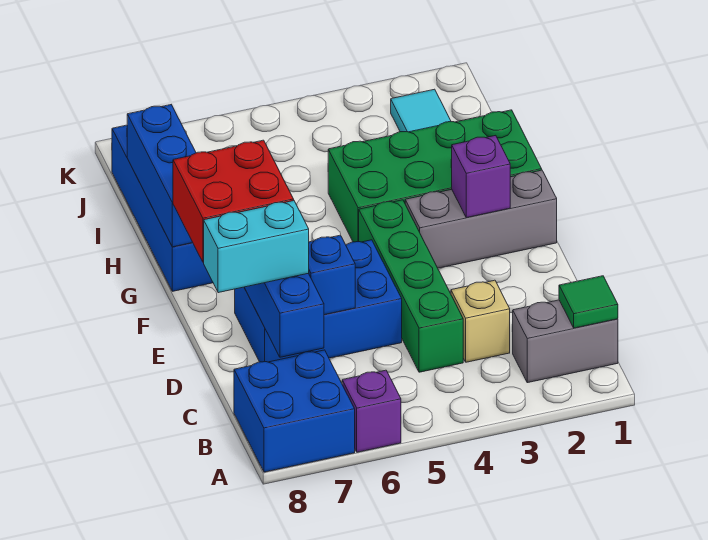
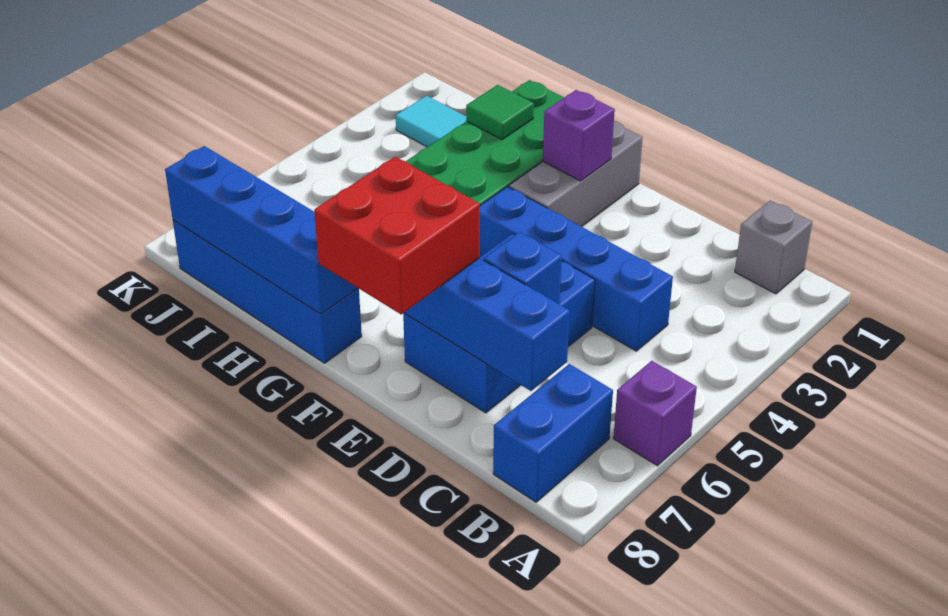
blue 2x2 brick [234,350,355,472] -> blue 1x2 brick [493,364,613,502]
grey 1x2 brick [512,300,618,383] -> grey 1x1 brick [735,200,812,294]
green 1x1 tile [559,276,618,328] -> green 1x1 tile moved to [466,85,534,140]
tan 1x1 brick [451,280,510,362] -> none
green 1x4 brick [359,200,463,372] -> blue 1x4 brick [480,187,673,351]
cyan 1x2 brick [204,201,309,293] -> none
blue 1x3 brick [127,105,196,247] -> blue 1x4 brick [165,146,358,314]

